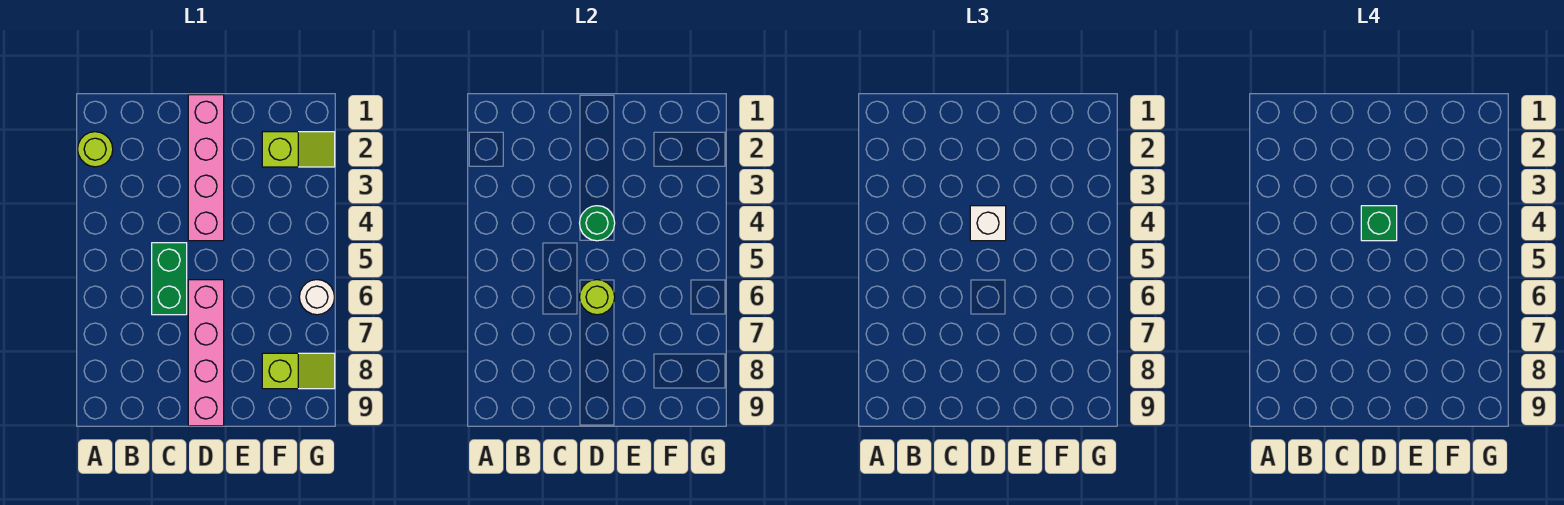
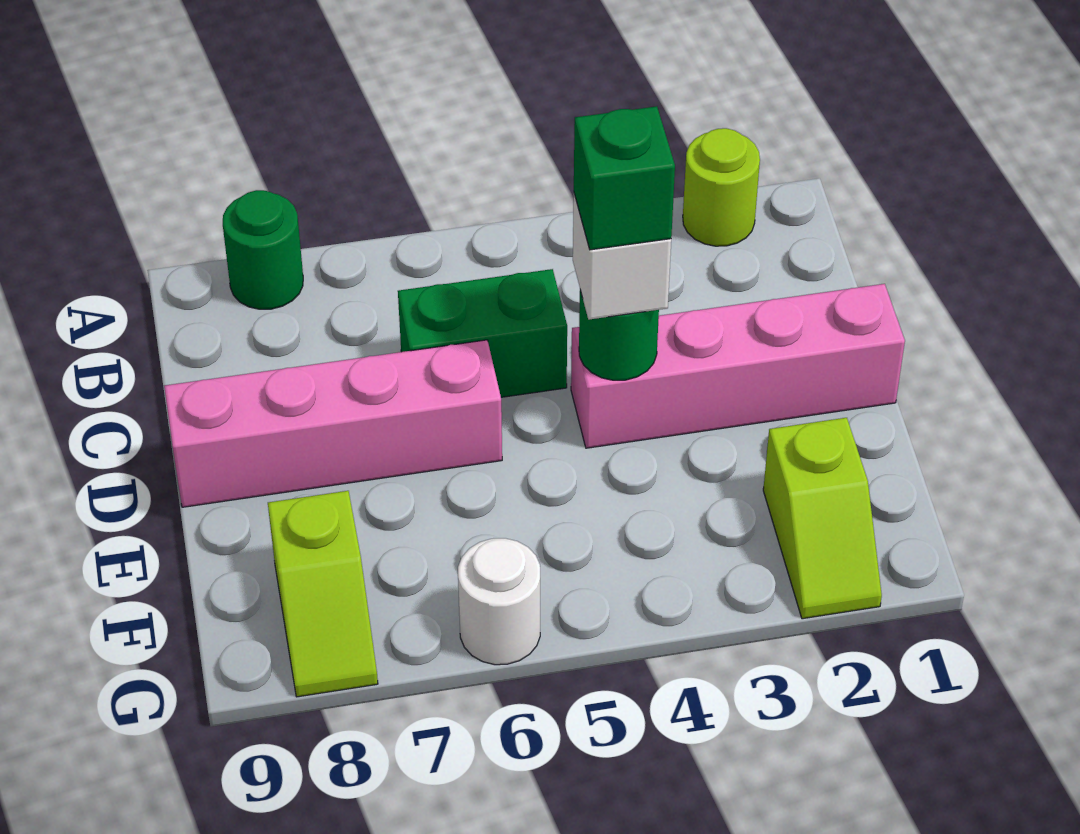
none -> green 1x1 round brick [223,190,303,309]
lime 1x1 round brick [580,280,615,315] -> none

